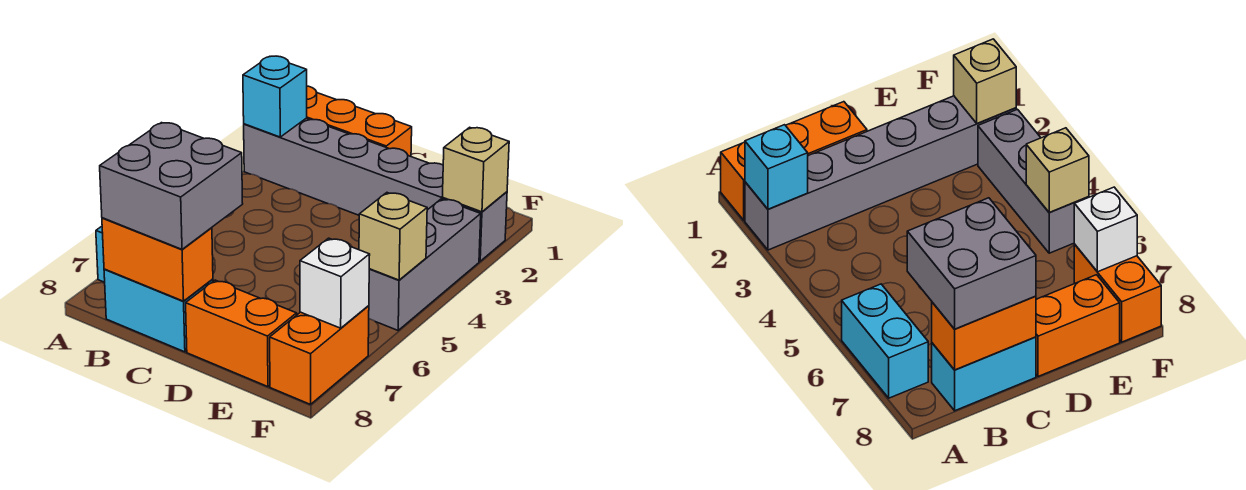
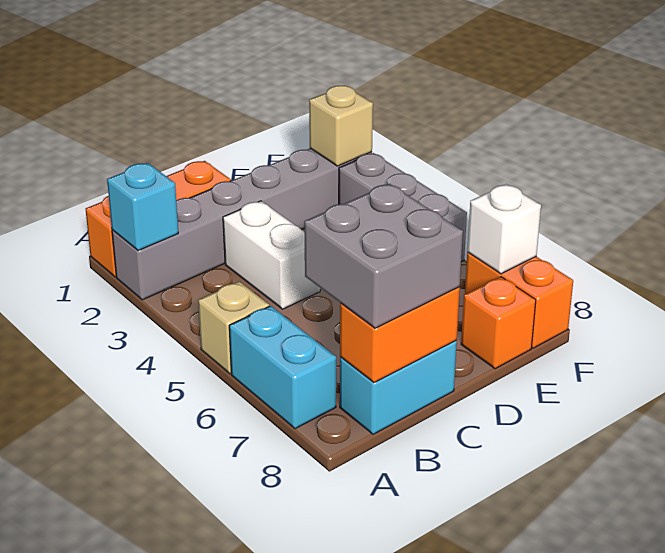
none -> white 1x2 brick [223,201,320,309]
orange 1x2 brick [186,280,297,387] -> orange 1x1 brick [461,277,536,369]
tan 1x1 brick [359,193,427,280] -> tan 1x1 brick moved to [198,281,269,374]

